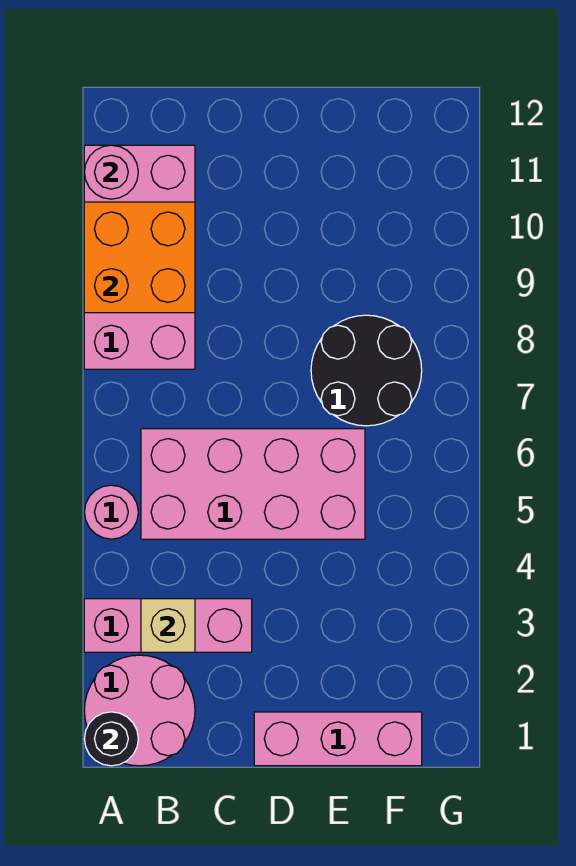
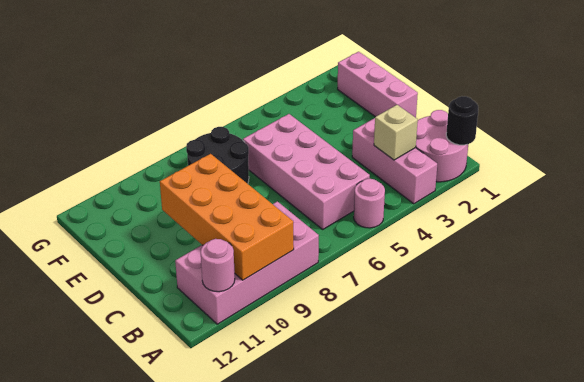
orange 2x2 brick [84,202,195,313] -> orange 2x4 brick [160,154,294,280]

